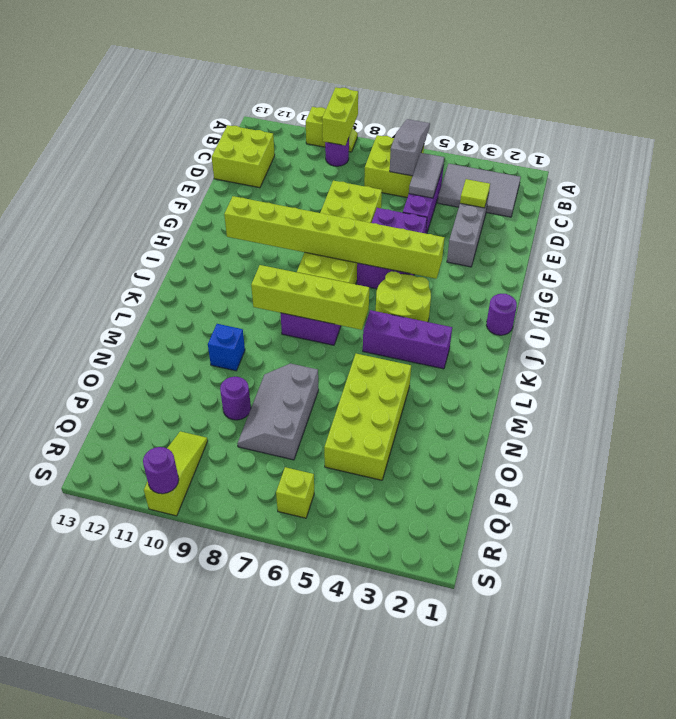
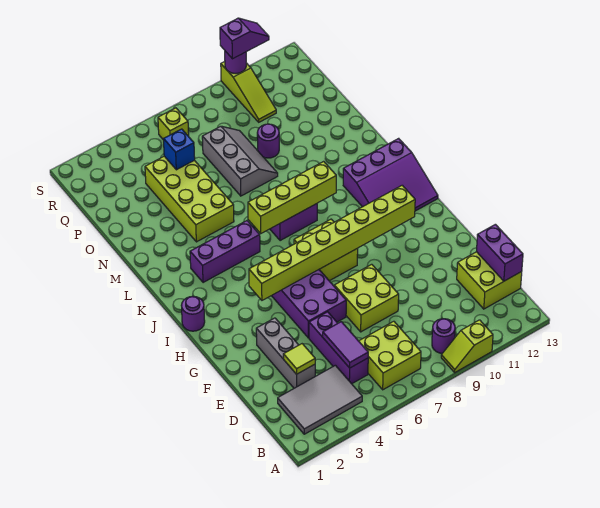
grey 1x3 slope [390,119,430,176] -> none
lime 1x2 brick [322,88,358,145] -> none
grey 1x2 tile [409,153,444,198] -> purple 1x2 tile [323,322,368,368]
none -> purple 1x2 brick [476,224,523,281]
lime 2x2 round brick [376,271,431,322] -> none
none -> purple 3x3 slope [343,138,438,211]
blue 1x1 brick [208,324,245,371] -> blue 1x1 brick moved to [163,129,195,170]
none -> purple 1x2 slope [220,18,269,59]

